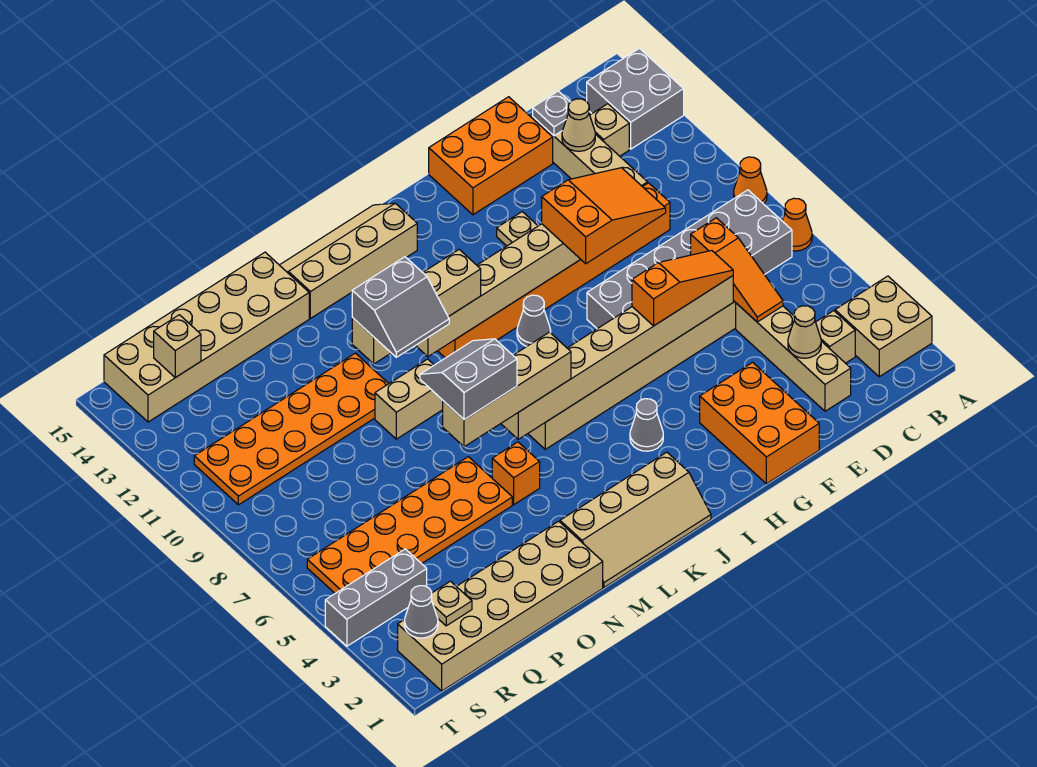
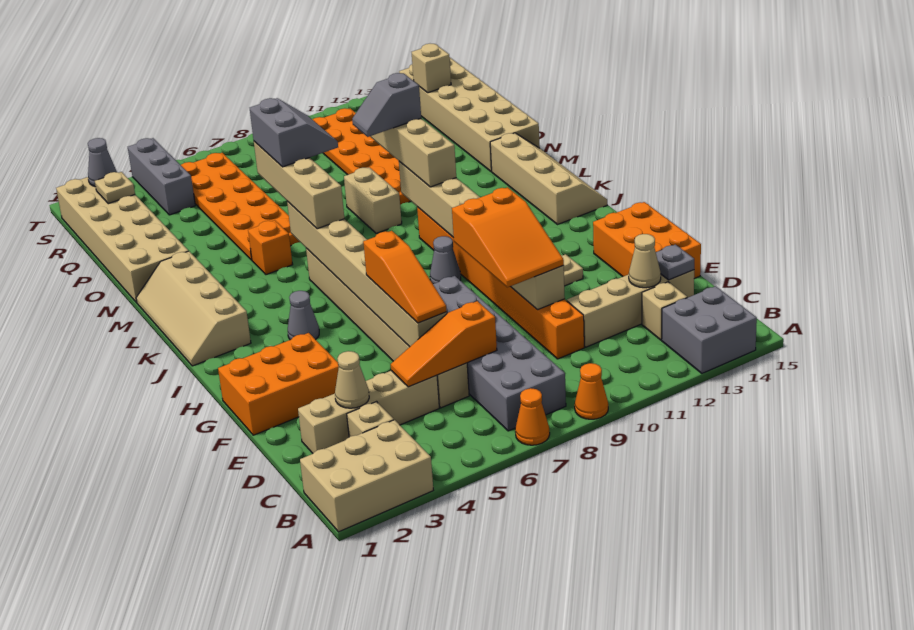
tan 2x2 brick [835,276,932,377] -> tan 2x3 brick [300,420,433,532]
grey 2x2 slope [352,257,449,357] -> grey 1x2 slope [352,73,421,137]

